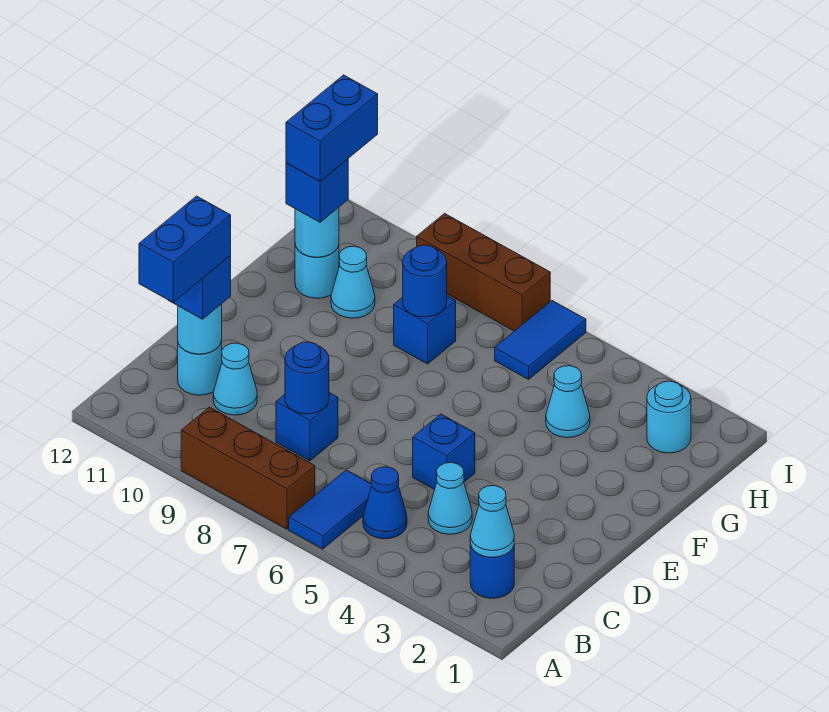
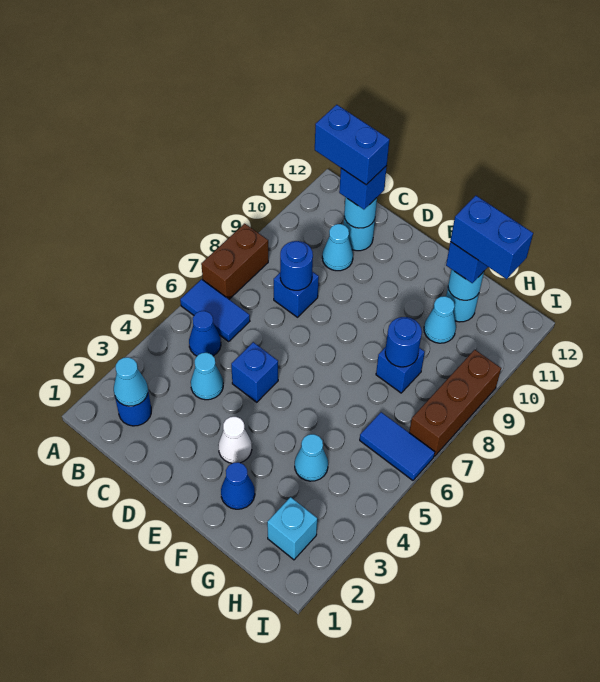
brown 1x3 brick [181,407,315,529] -> brown 1x2 brick [201,224,268,299]
none -> white 1x1 cone [218,417,252,463]
none -> blue 1x1 cone [221,462,255,509]
cyan 1x1 round brick [647,381,691,453] -> cyan 1x1 brick [267,497,317,560]

